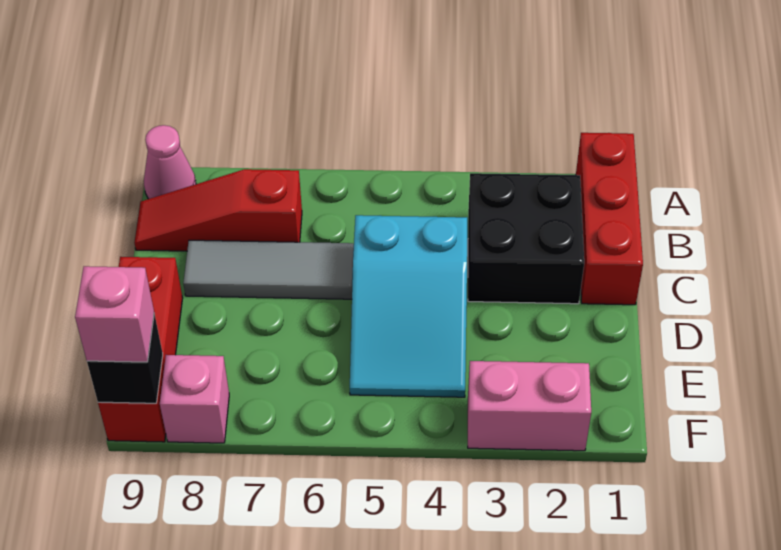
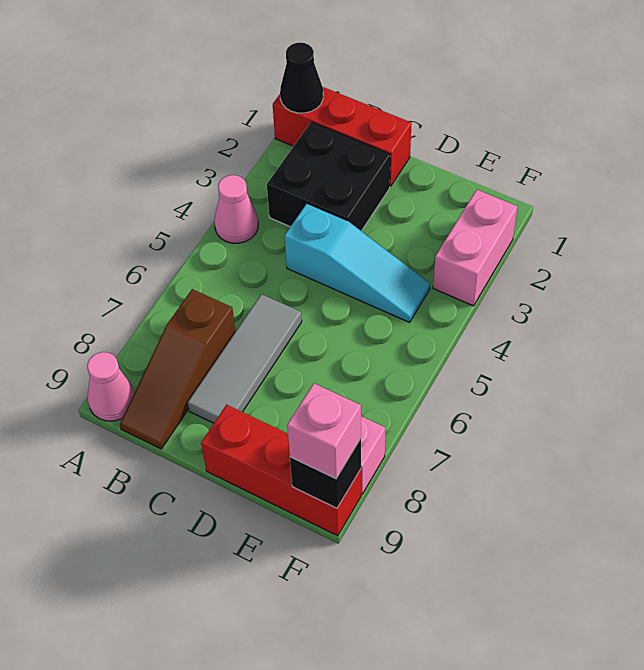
none -> black 1x1 cone [280,42,323,113]
none -> pink 1x1 cone [214,175,258,243]
red 1x3 slope [134,169,302,251] -> brown 1x3 slope [120,289,235,449]
cyan 2x3 slope [350,215,467,397] -> cyan 1x3 slope [285,204,430,322]

